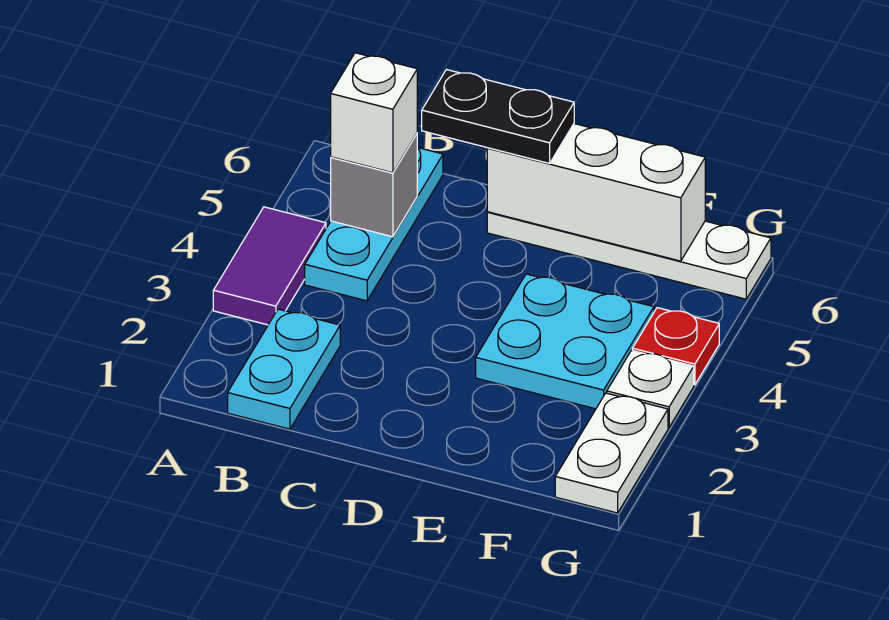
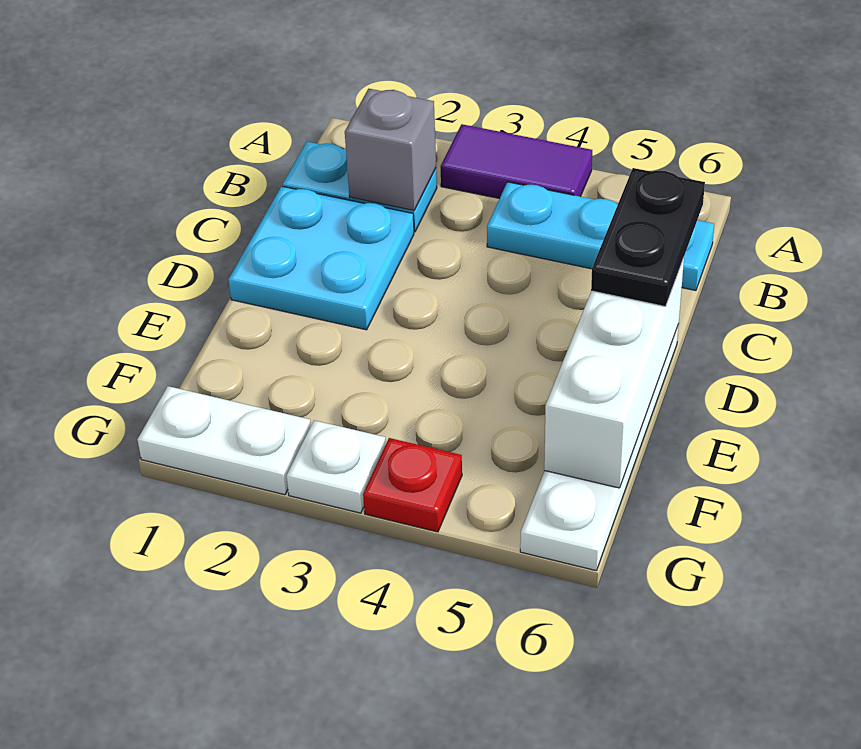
grey 1x1 brick [331,134,417,237] -> grey 1x1 brick moved to [345,89,436,210]
white 1x1 brick [331,53,417,173] -> none
cyan 2x2 plate [476,274,654,409] -> cyan 2x2 plate moved to [228,186,414,330]

